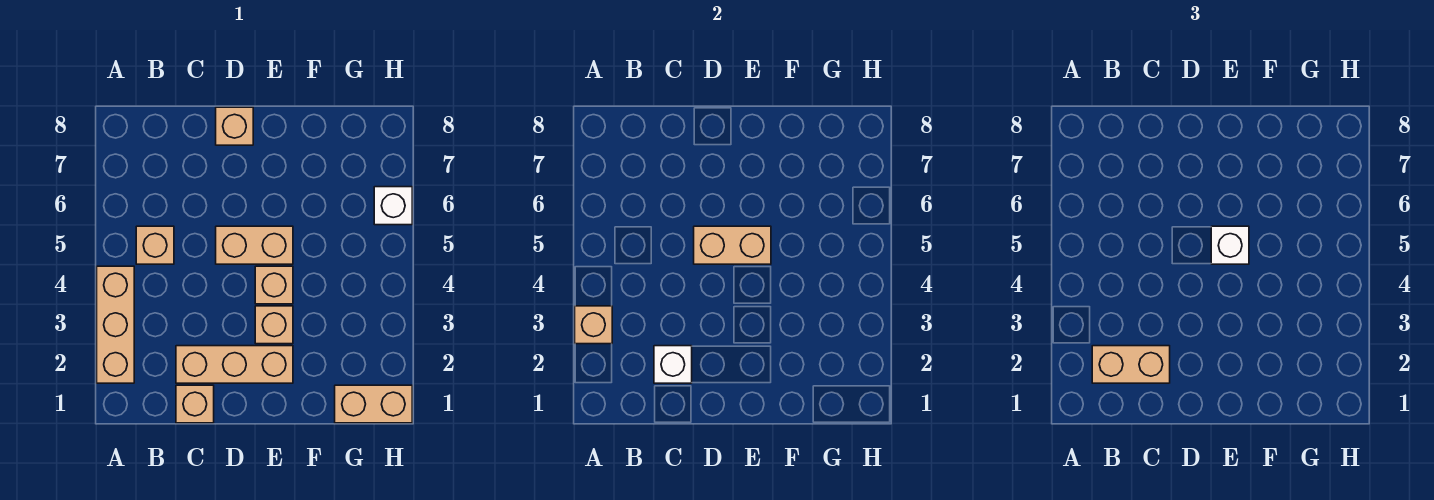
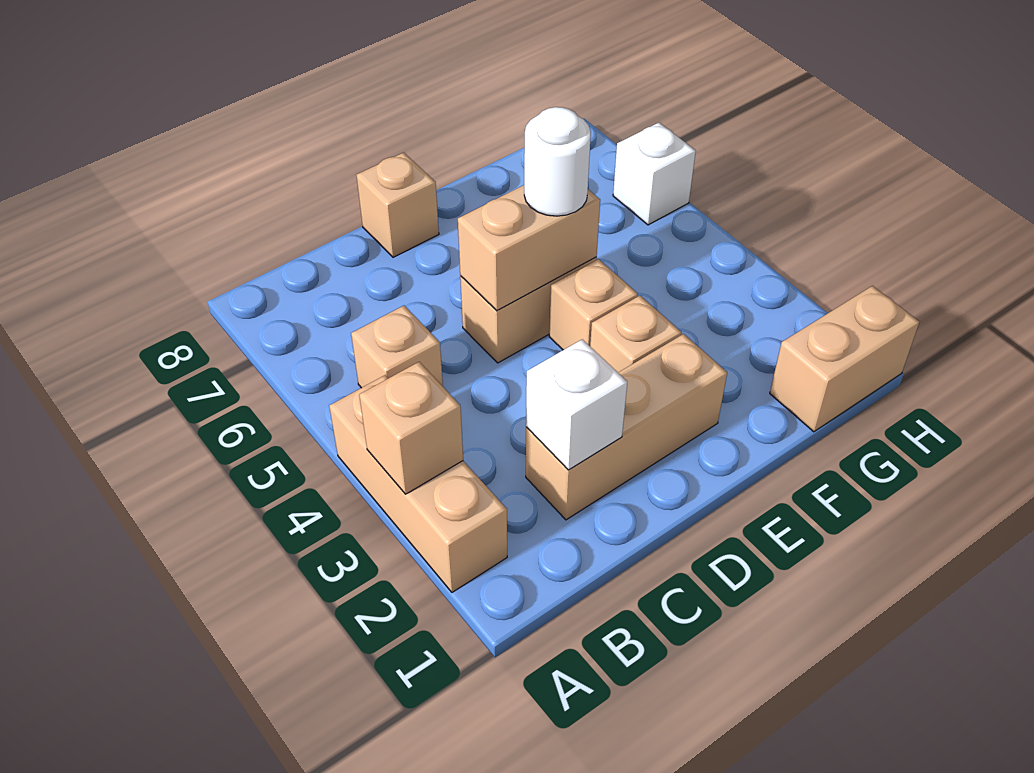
tan 1x2 brick [1092,346,1170,383] -> none
tan 1x1 brick [176,385,214,423] -> none
white 1x1 brick [1211,226,1249,264] -> white 1x1 round brick [524,107,591,216]

